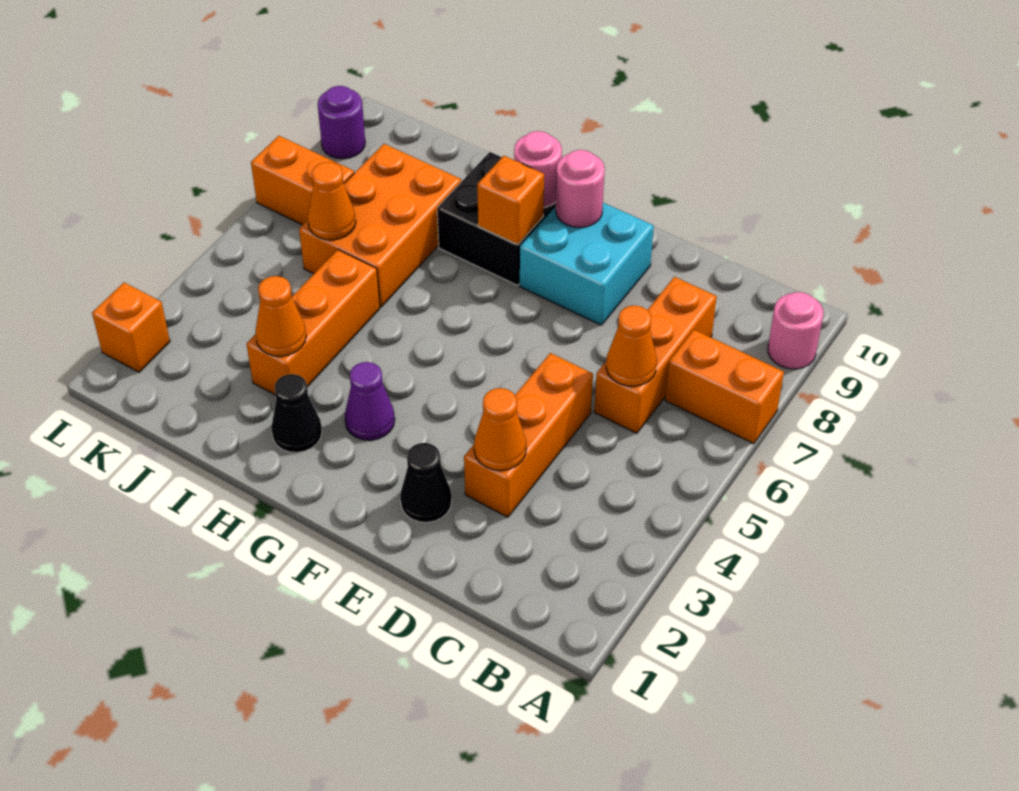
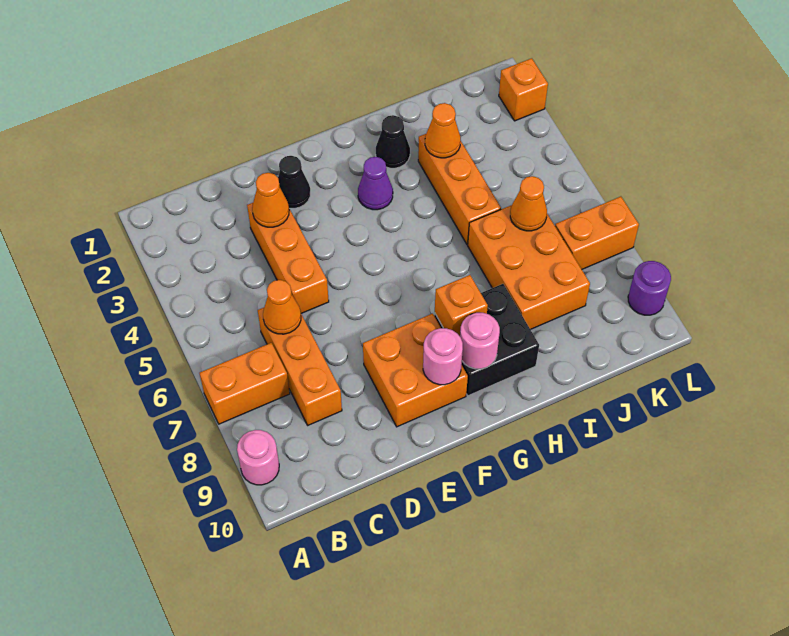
cyan 2x2 brick [520,203,654,325] -> orange 2x2 brick [363,314,468,427]

